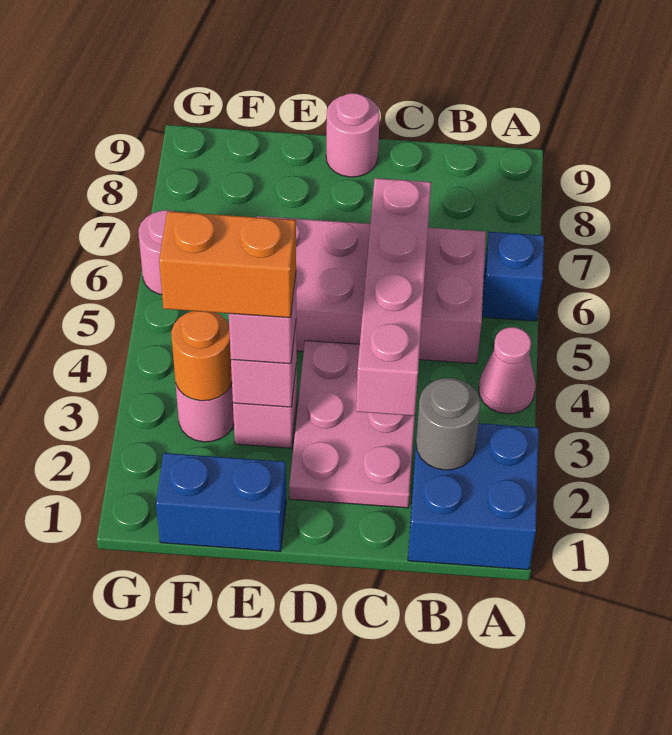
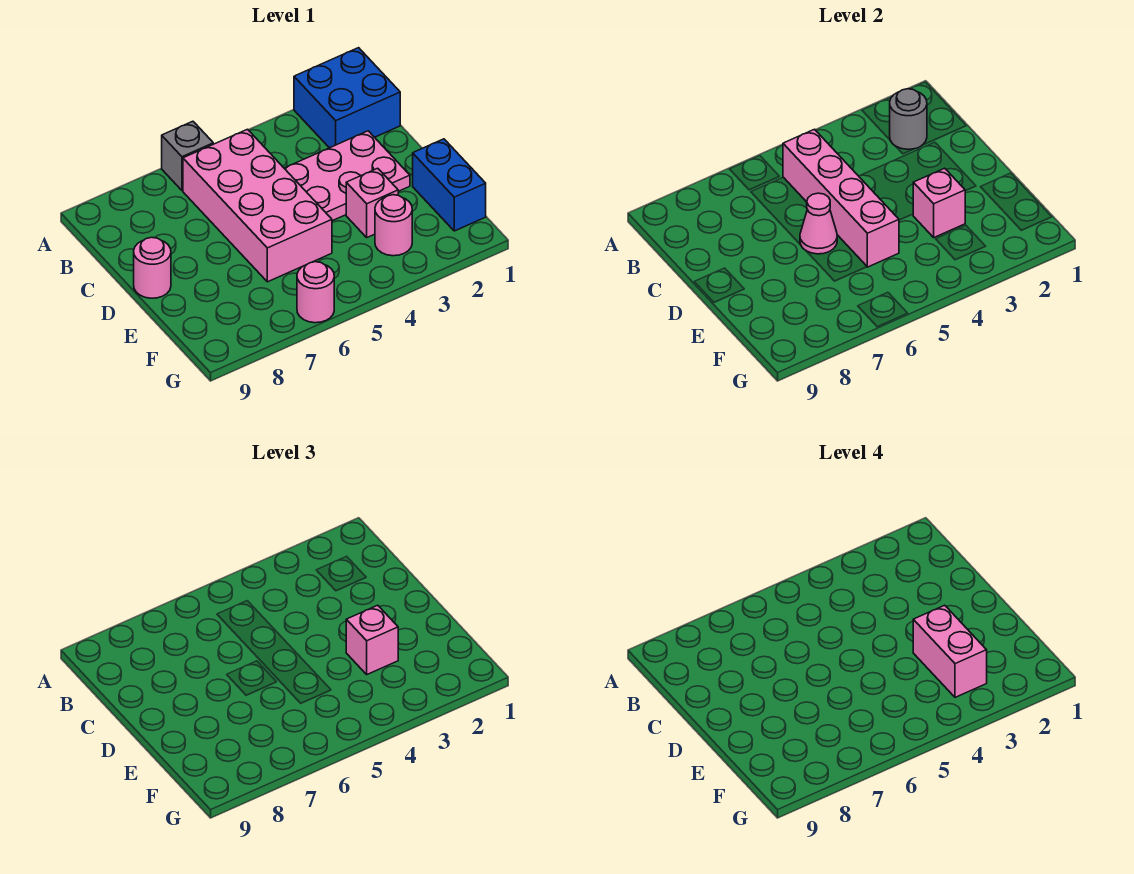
pink 1x1 cone [479,327,536,414] -> pink 1x1 cone moved to [800,193,837,254]
blue 1x1 brick [482,232,544,321] -> grey 1x1 brick [162,121,213,191]
pink 1x4 brick [356,178,431,416] -> pink 1x4 brick turned to [783,129,899,267]
orange 1x2 brick [159,211,296,318] -> pink 1x2 brick [913,605,987,697]
orange 1x1 round brick [171,311,232,401] -> none

